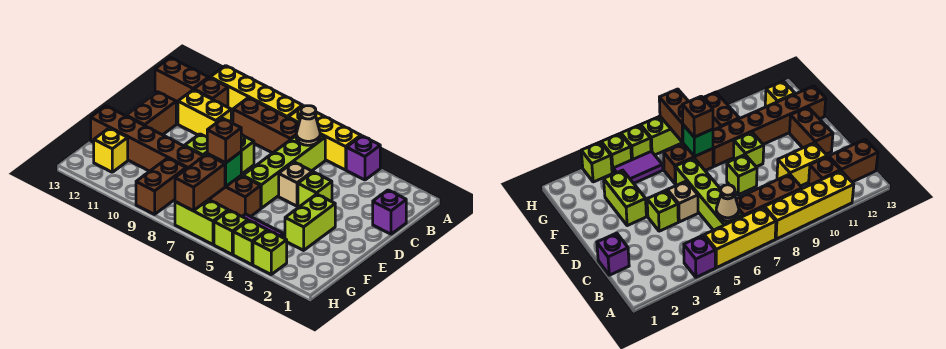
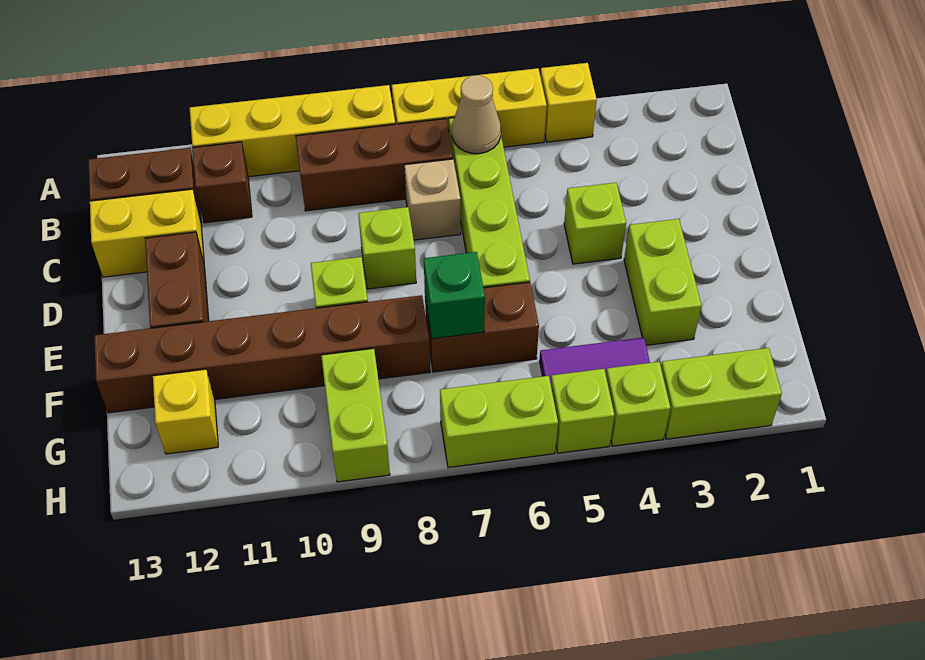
purple 1x1 brick [346,136,380,180] -> yellow 1x1 brick [540,63,597,142]
purple 1x1 brick [373,190,406,234] -> none
yellow 1x2 brick [178,90,231,137] -> yellow 1x2 brick moved to [90,189,204,277]
tan 1x1 brick [279,162,312,206] -> tan 1x1 brick moved to [404,159,461,240]
brown 1x1 brick [207,118,241,163] -> none
brown 1x2 brick [175,154,225,211] -> none
brown 1x2 brick [136,158,186,214] -> lime 1x2 brick [321,349,390,482]
lime 1x1 brick [253,230,287,274] -> lime 1x2 brick [661,348,782,439]

